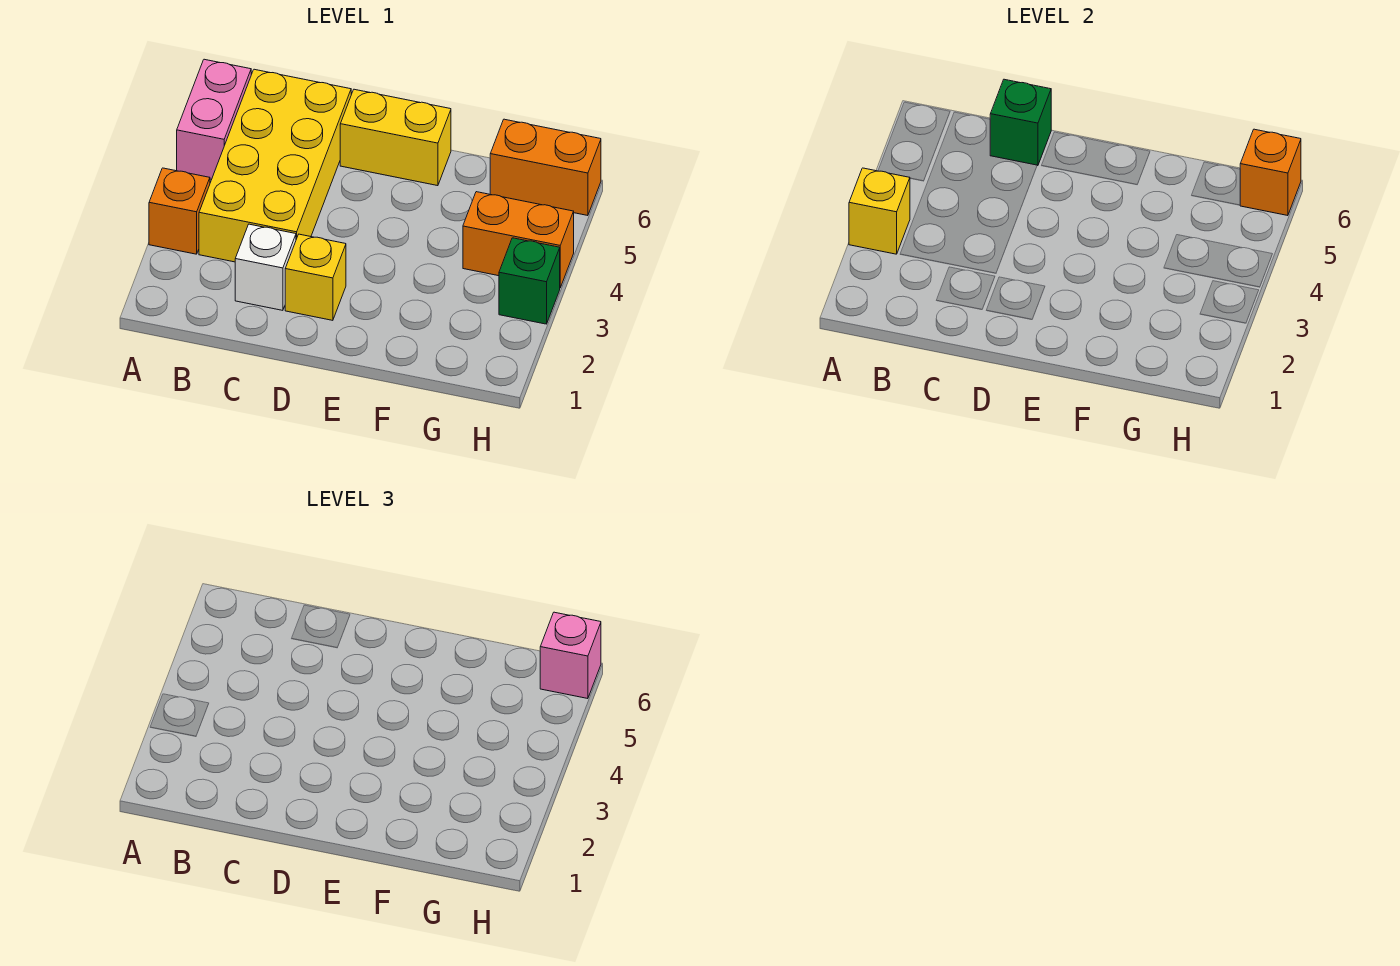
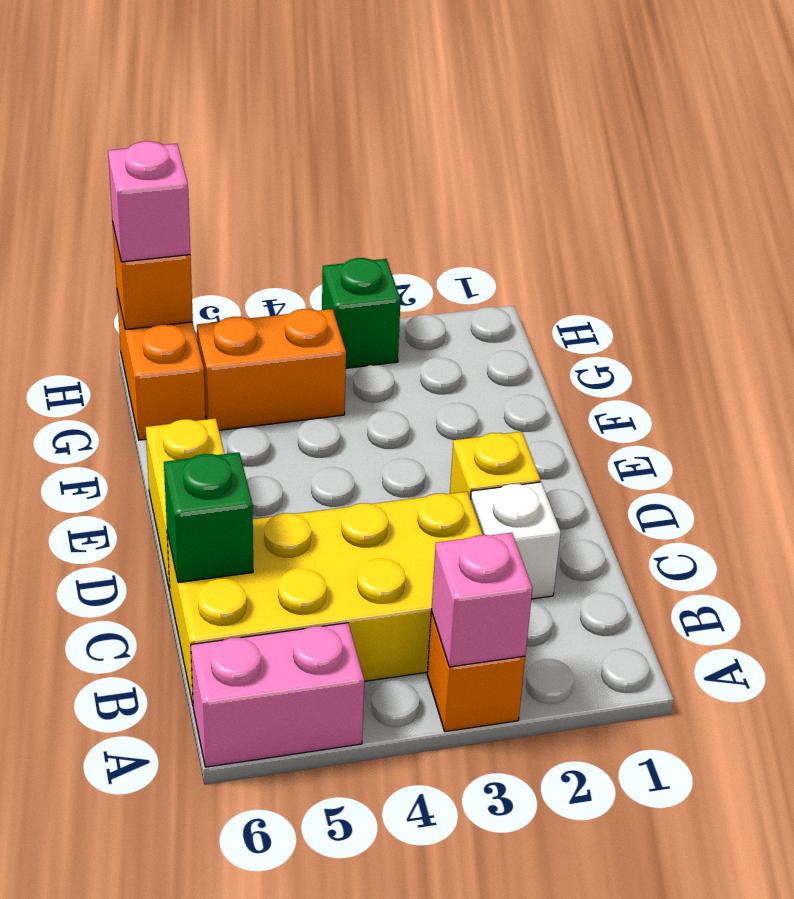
yellow 1x1 brick [849,168,910,254] -> pink 1x1 brick [431,532,532,667]
orange 1x2 brick [463,192,574,288] -> orange 1x2 brick turned to [197,309,346,430]

